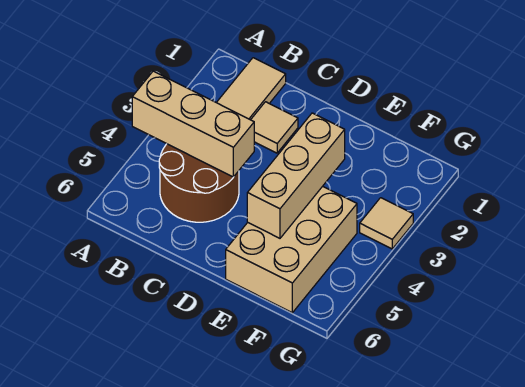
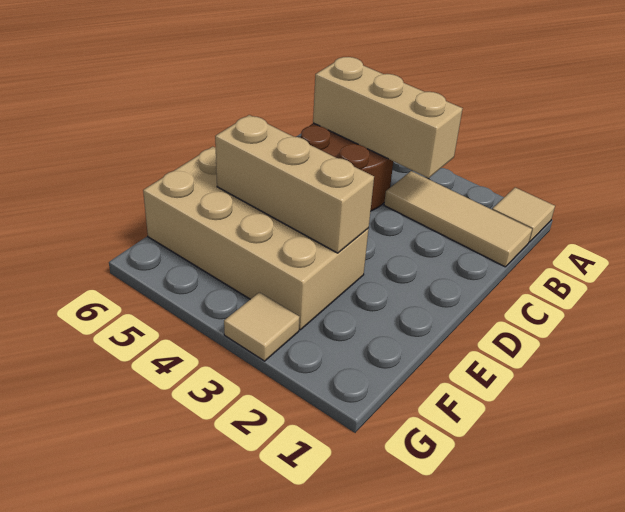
tan 1x3 brick [132,71,254,177] -> tan 1x3 brick turned to [313,57,463,178]
tan 1x1 tile [251,102,298,153] -> tan 1x1 tile moved to [492,187,555,242]
tan 2x3 brick [226,186,357,313] -> tan 2x4 brick [143,147,369,330]

